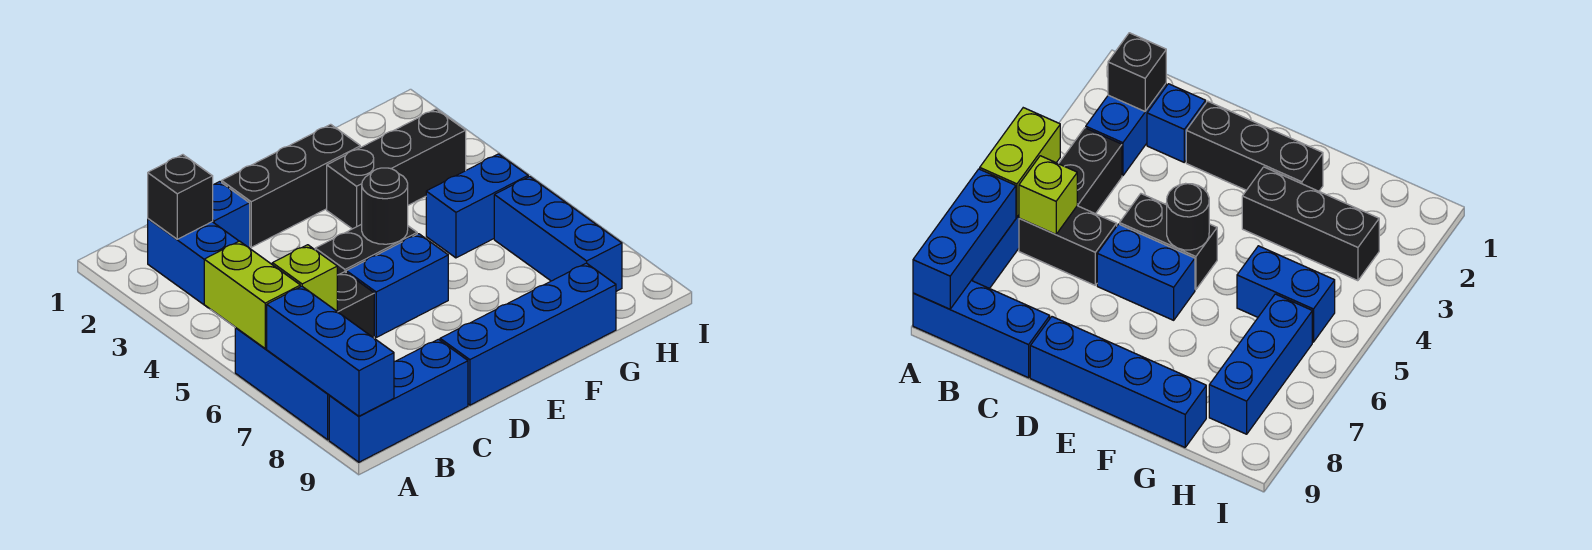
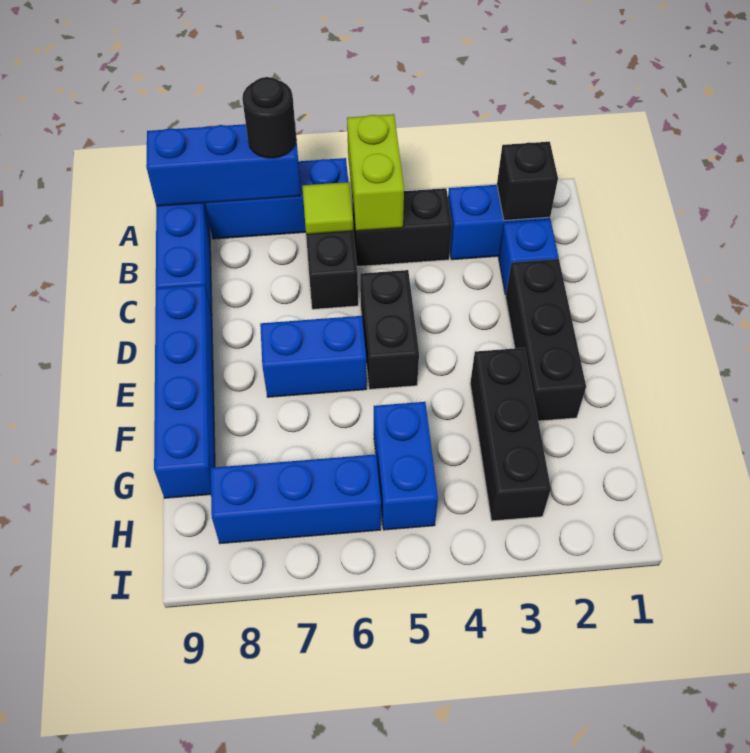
lime 1x2 brick [204,241,300,348] -> lime 1x2 brick turned to [347,114,404,231]
lime 1x1 brick [272,245,337,311] -> lime 1x1 tile [302,182,353,235]
blue 1x2 brick [346,234,448,337] -> blue 1x2 brick turned to [260,316,367,397]
black 1x1 round brick [362,168,408,244] -> black 1x1 round brick moved to [242,77,296,158]

